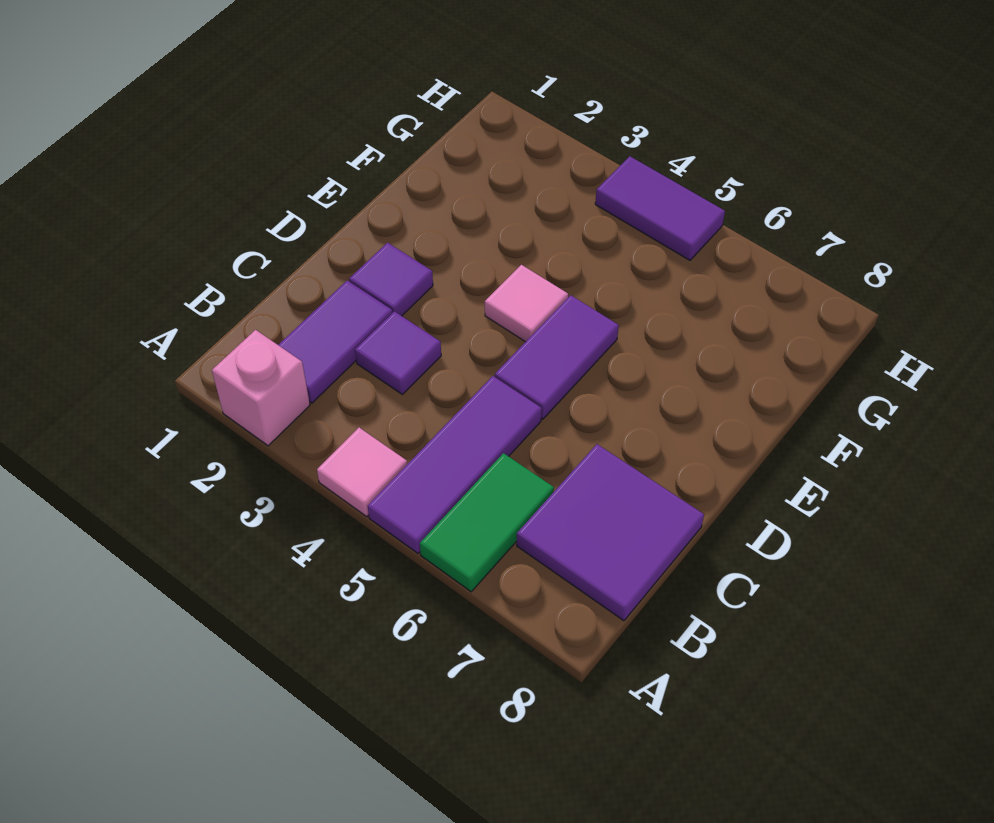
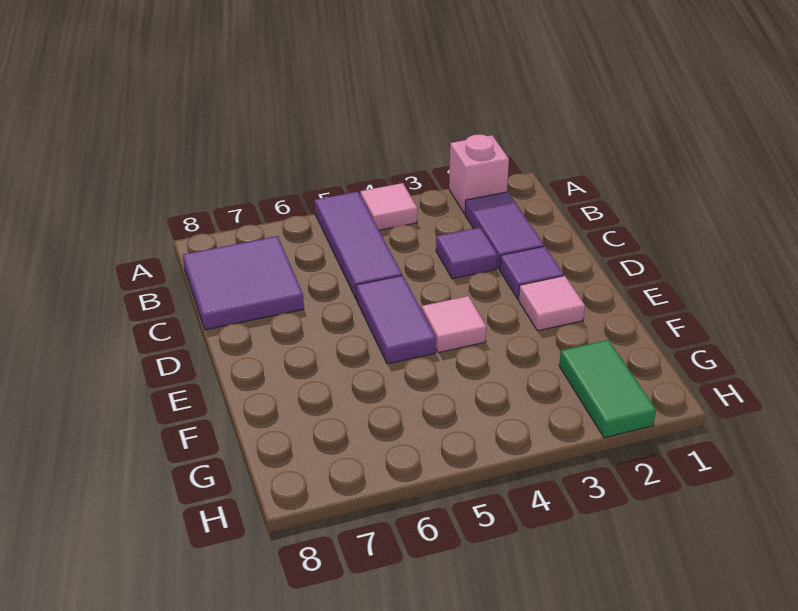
green 1x2 tile [420,453,554,592] -> green 1x2 tile moved to [559,340,656,438]
none -> pink 1x1 tile [518,276,585,331]
purple 1x2 tile [595,156,725,260] -> none

